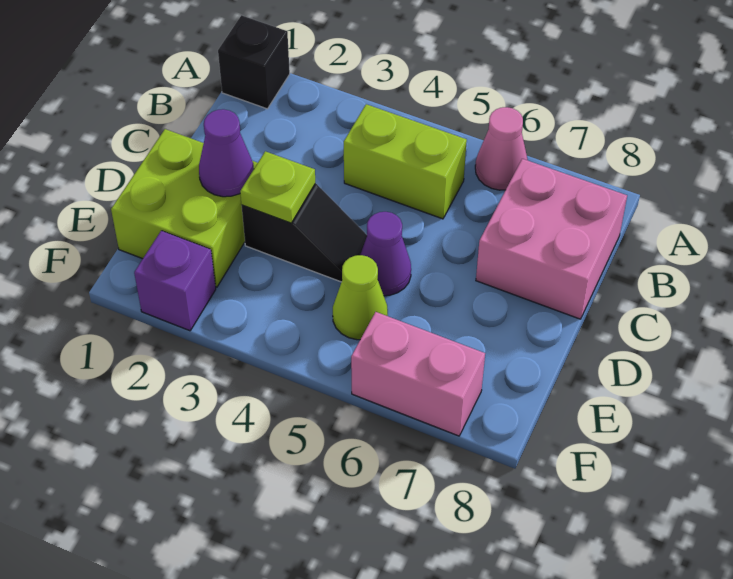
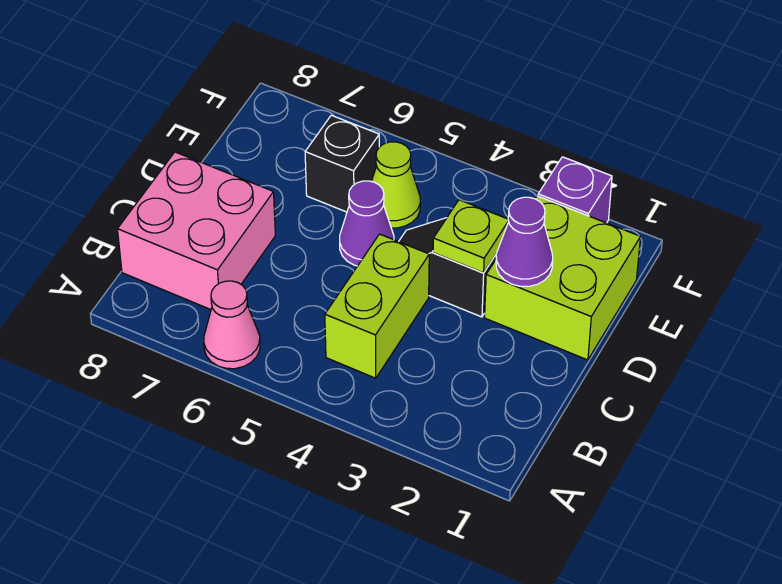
black 1x1 brick [218,15,290,109] -> black 1x1 brick moved to [305,115,379,212]
lime 1x2 brick [344,104,467,219] -> lime 1x2 brick turned to [325,234,429,378]
pink 1x2 brick [351,312,485,436] -> none

